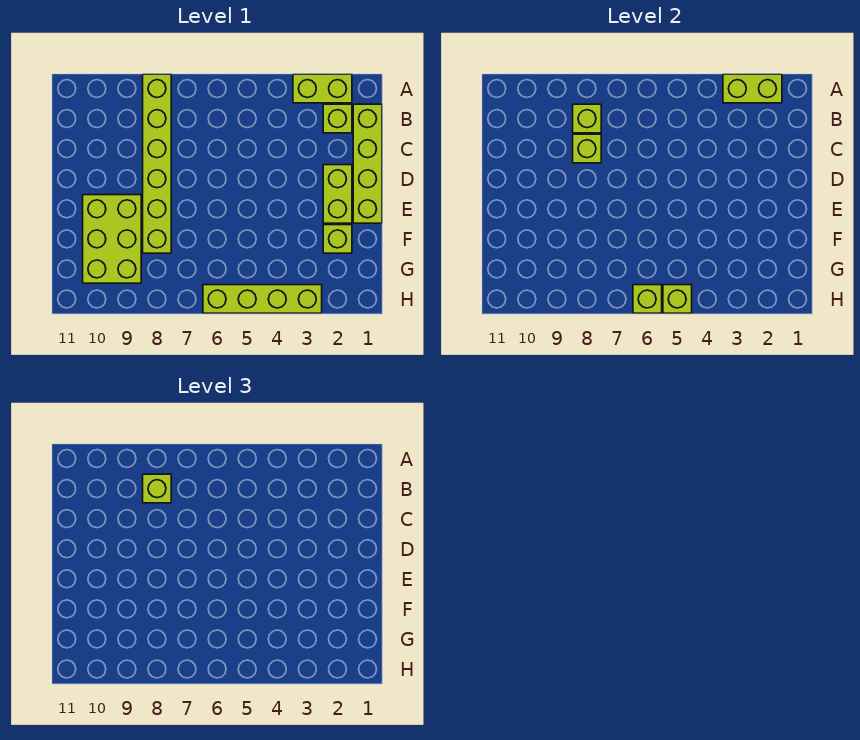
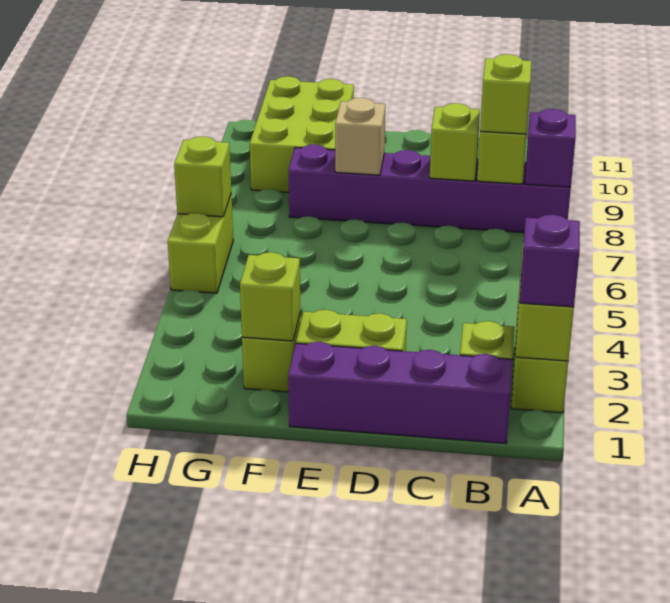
none -> purple 1x1 brick [520,214,580,307]
lime 1x6 brick [143,74,171,253] -> purple 1x6 brick [289,144,571,233]
none -> purple 1x1 brick [525,109,576,187]
lime 1x4 brick [353,104,382,223] -> purple 1x4 brick [288,342,513,443]
none -> tan 1x1 brick [335,98,385,175]
lime 2x3 brick [83,195,141,283] -> lime 2x3 brick turned to [250,76,354,192]
lime 1x4 brick [203,285,322,313] -> lime 1x2 brick [168,195,233,293]
lime 1x1 brick [663,285,692,313] -> lime 1x1 brick moved to [240,252,300,341]

